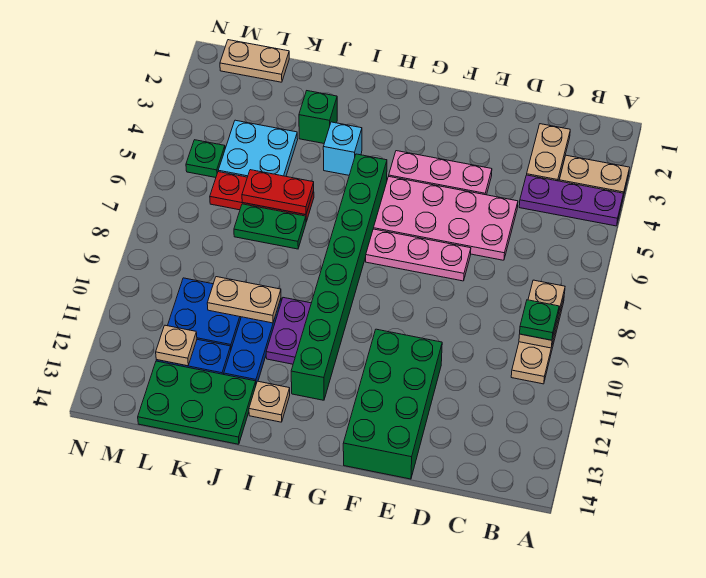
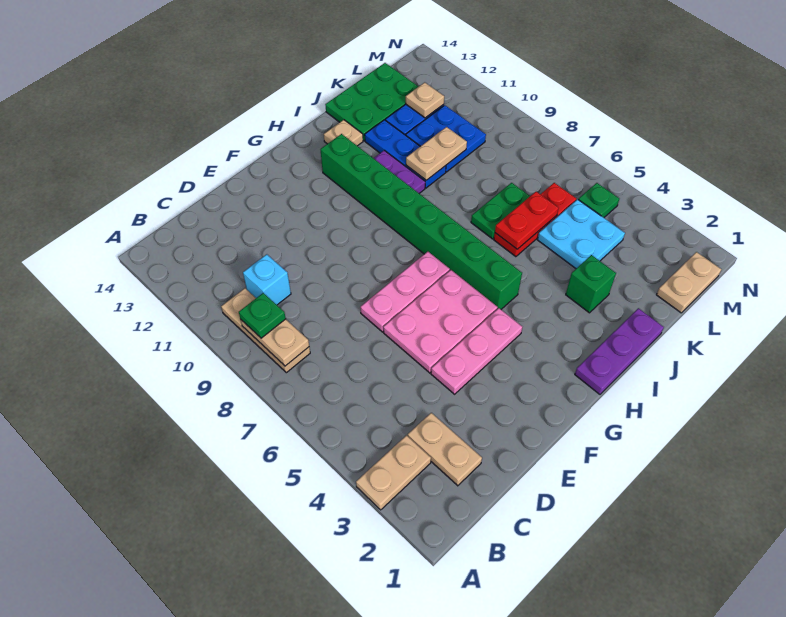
purple 1x3 plate [519,175,623,226] -> purple 1x3 plate moved to [575,308,664,394]
pink 2x4 plate [373,176,518,260] -> pink 2x3 plate [383,270,498,373]
green 2x4 brick [343,329,442,479] -> none
cyan 1x1 brick [323,122,362,175] -> cyan 1x1 brick moved to [243,254,291,305]

